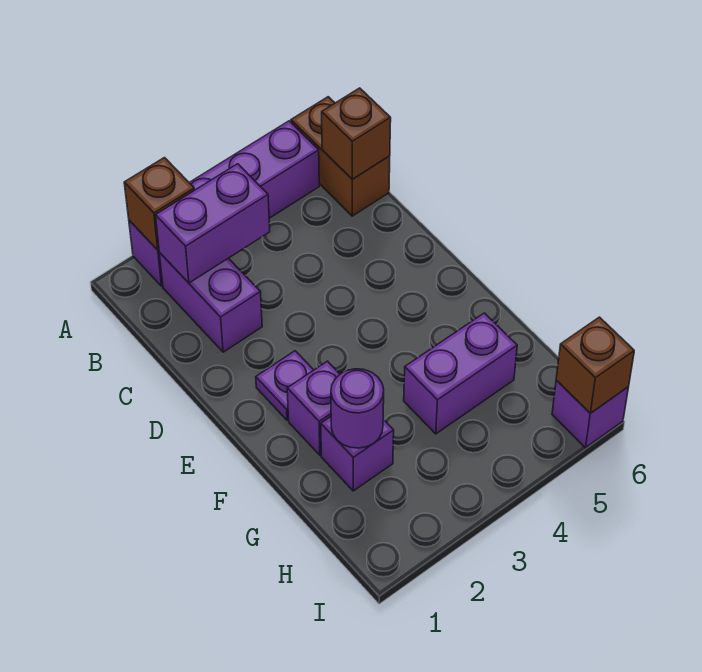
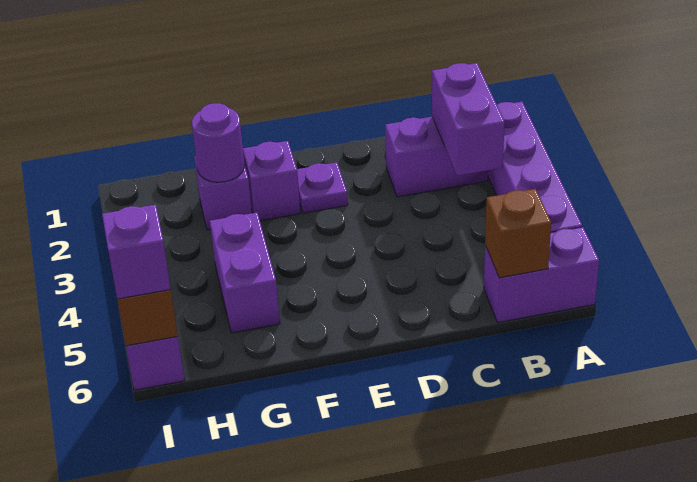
brown 1x1 brick [124,158,194,250] -> none
brown 1x2 brick [291,97,390,216] -> purple 1x2 brick [484,227,599,322]
none -> purple 1x1 brick [102,205,171,299]

